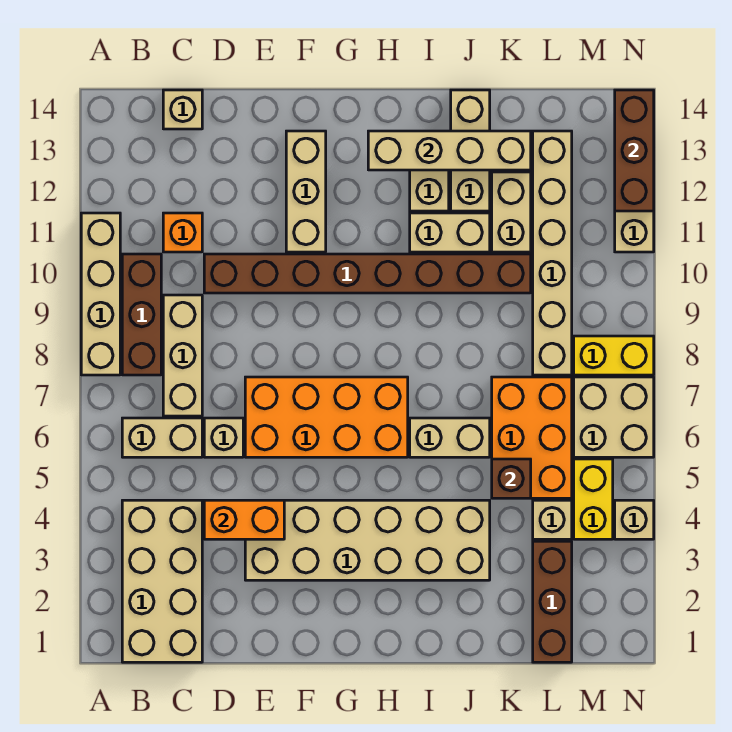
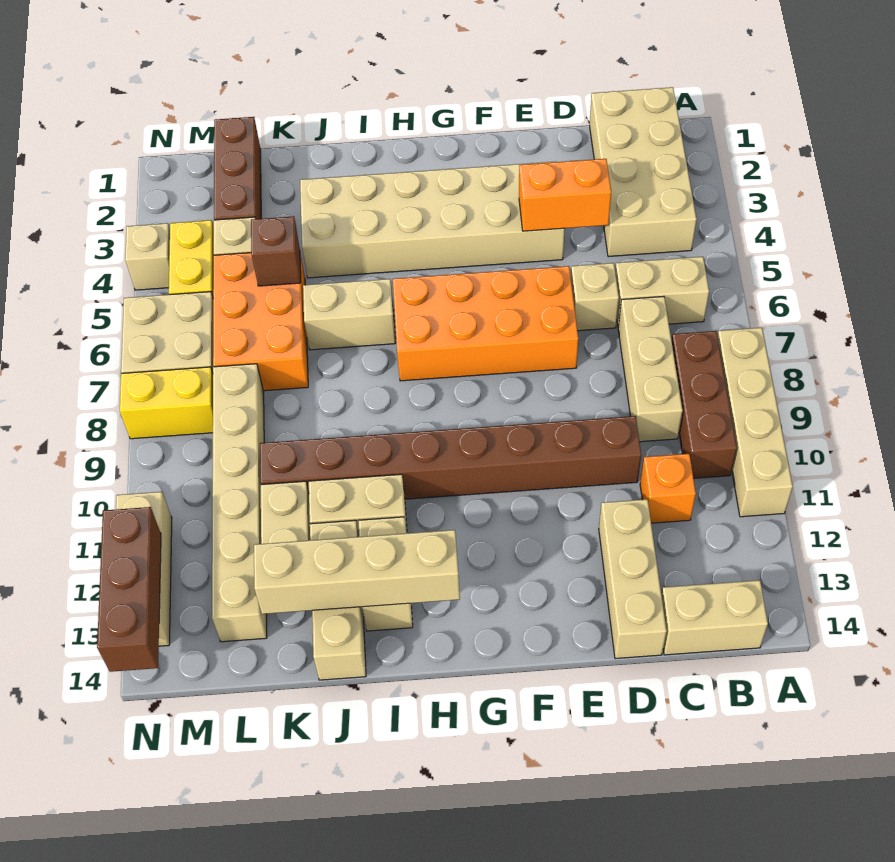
tan 1x1 brick [163,90,202,129] -> tan 1x2 brick [661,580,768,655]
tan 1x3 brick [286,131,326,252] -> tan 1x3 brick moved to [599,499,666,659]

